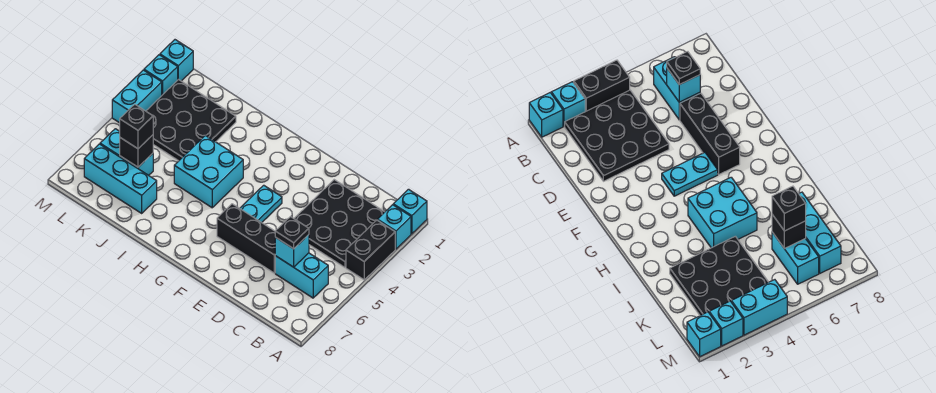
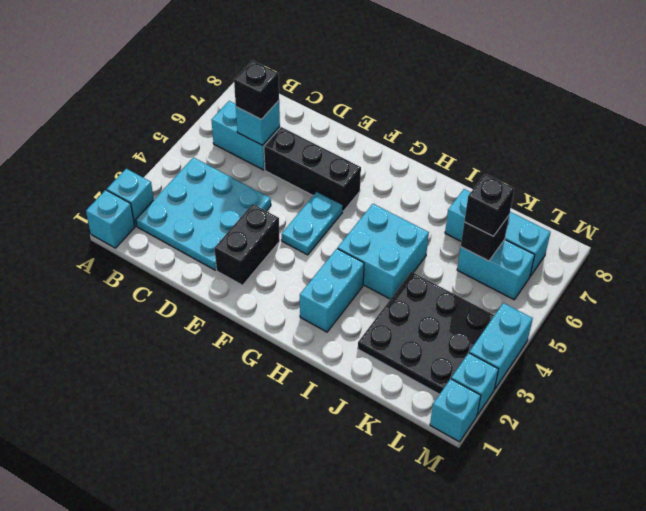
black 1x2 brick [346,220,395,280] -> black 1x2 brick moved to [214,204,280,285]
black 3x3 plate [294,180,384,267] -> cyan 3x3 plate [136,158,271,270]
black 1x1 plate [275,217,309,249] -> black 1x1 brick [234,60,279,119]
none -> cyan 1x2 brick [300,249,364,332]

